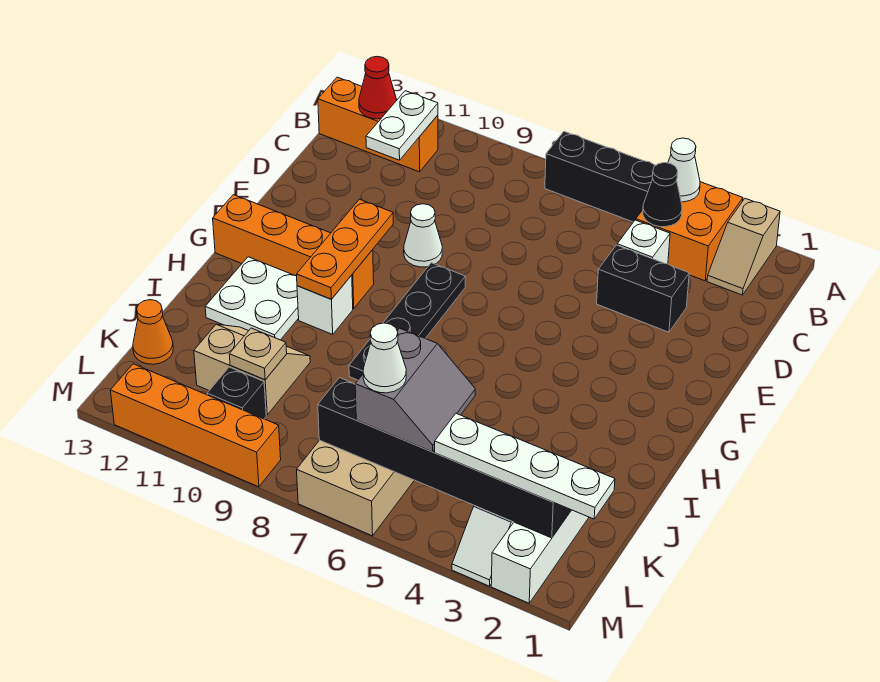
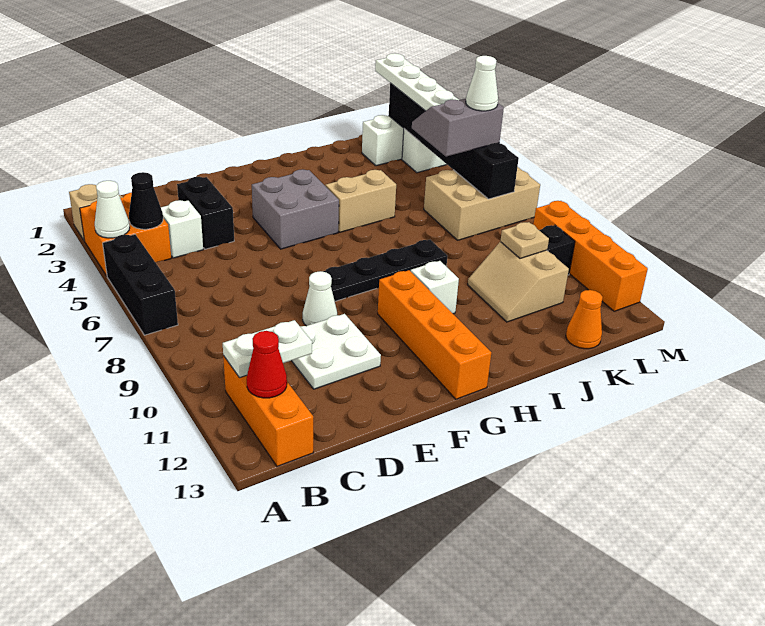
none -> grey 2x2 brick [252,169,339,249]
orange 1x3 plate [297,199,393,299] -> none
none -> tan 1x2 brick [325,170,396,232]
white 2x2 plate [205,257,299,340] -> white 2x2 plate moved to [292,314,381,389]

